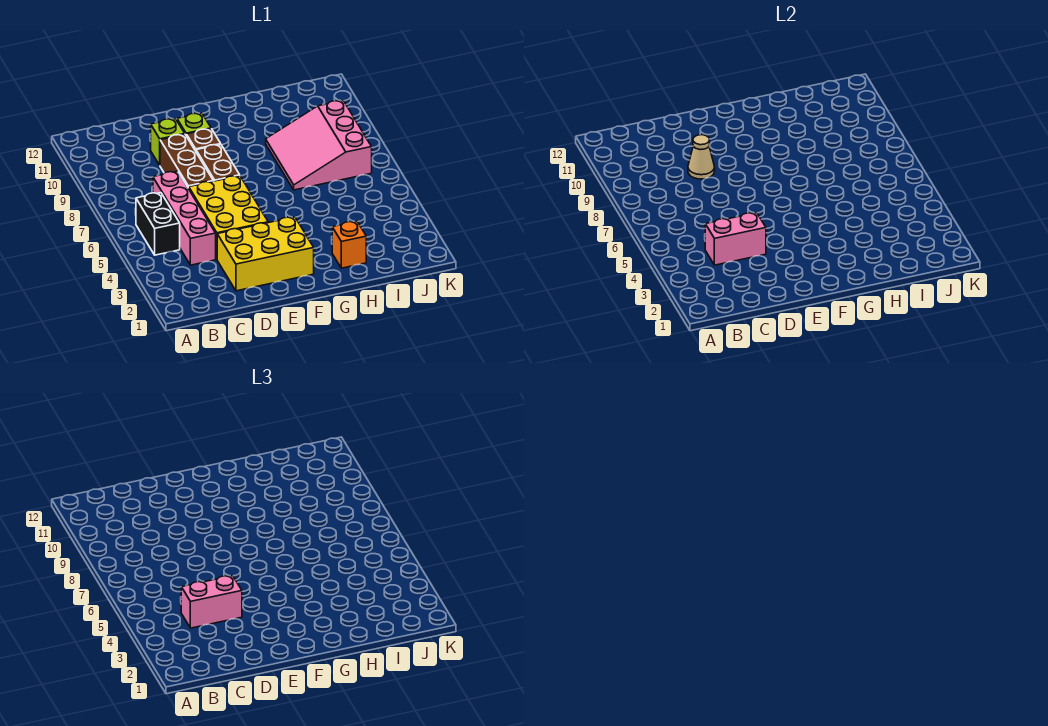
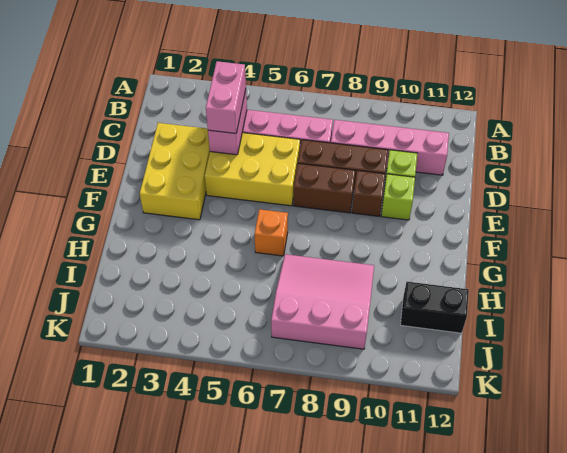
black 1x2 brick [136,193,180,255] -> black 1x2 brick moved to [400,282,469,333]
none -> pink 1x4 brick [331,120,449,175]
tan 1x1 cone [688,135,715,179] -> none
orange 1x1 brick [332,221,366,268] -> orange 1x1 brick moved to [254,209,288,256]

